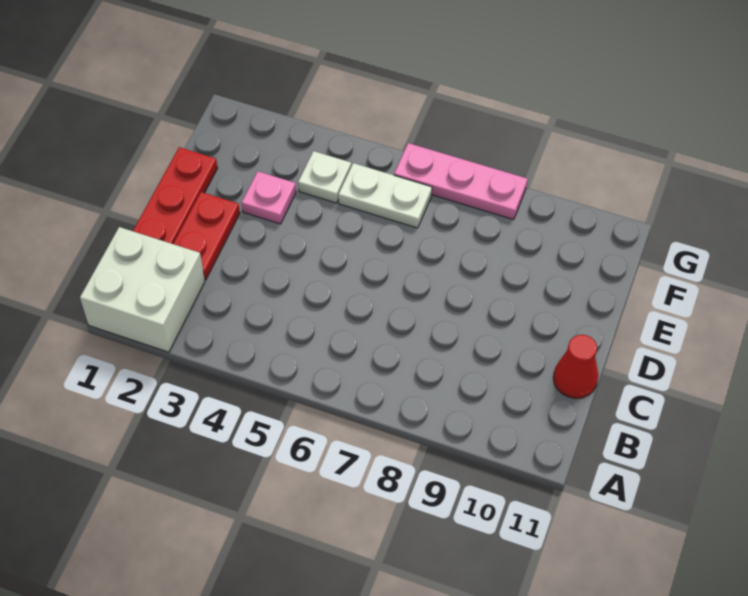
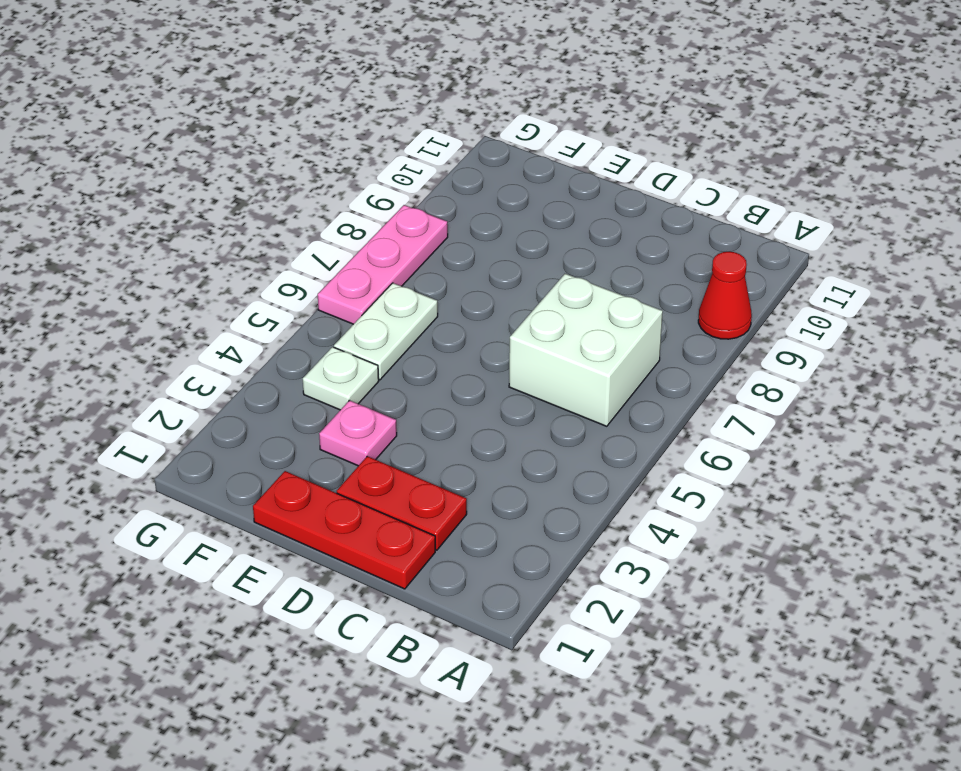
white 2x2 brick [80,227,205,352] -> white 2x2 brick moved to [509,274,663,426]
red 1x1 cone [553,335,598,398] -> red 1x1 cone moved to [698,252,752,339]

